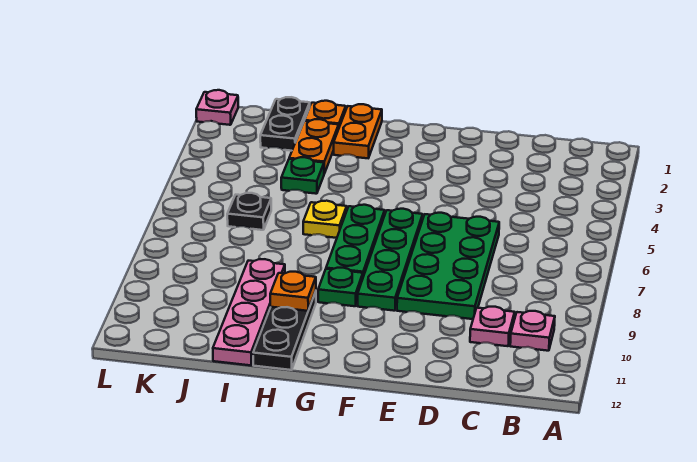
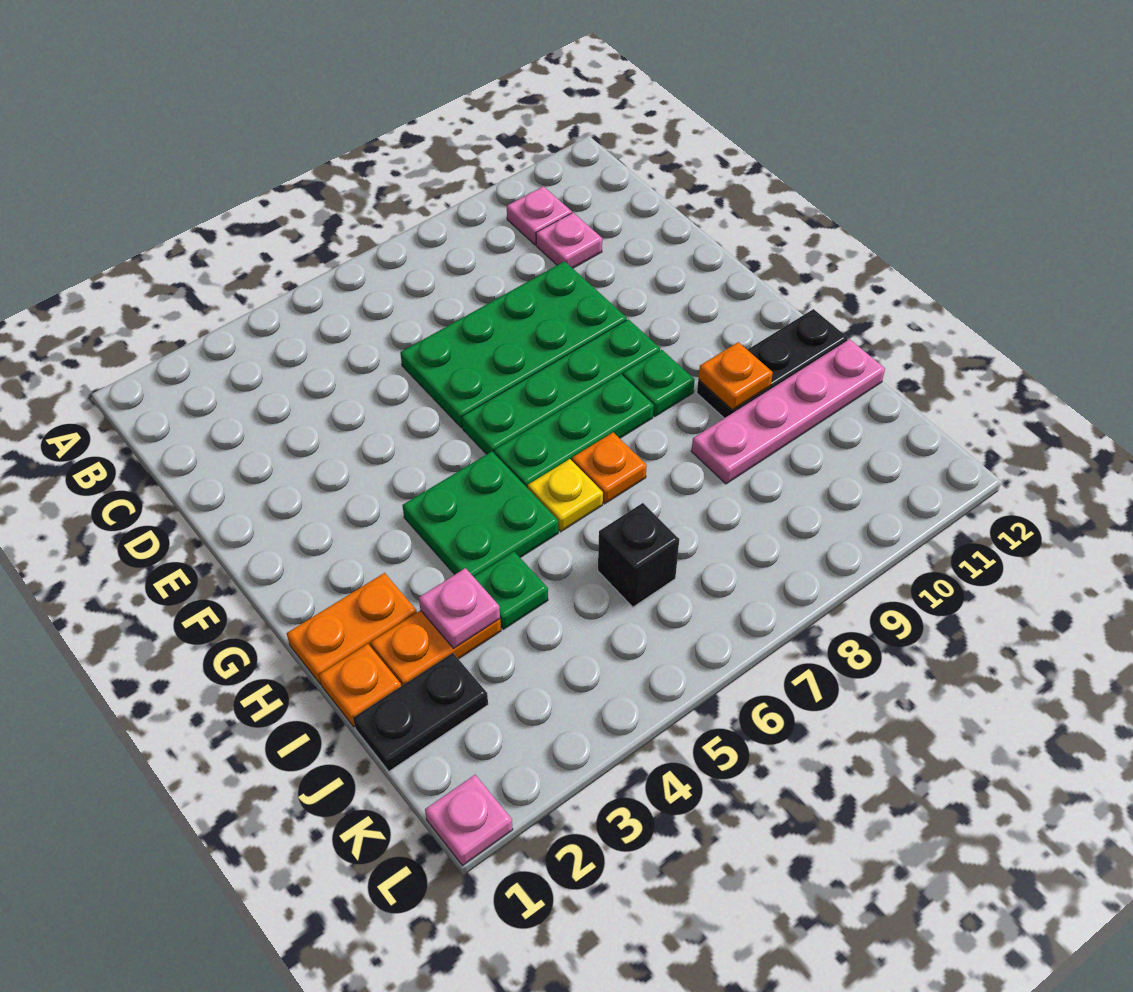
none -> green 2x2 plate [402,452,558,577]
none -> orange 1x1 plate [572,432,647,504]
none -> pink 1x1 plate [419,568,500,648]
black 1x1 plate [227,193,271,230] -> black 1x1 brick [598,503,679,607]

